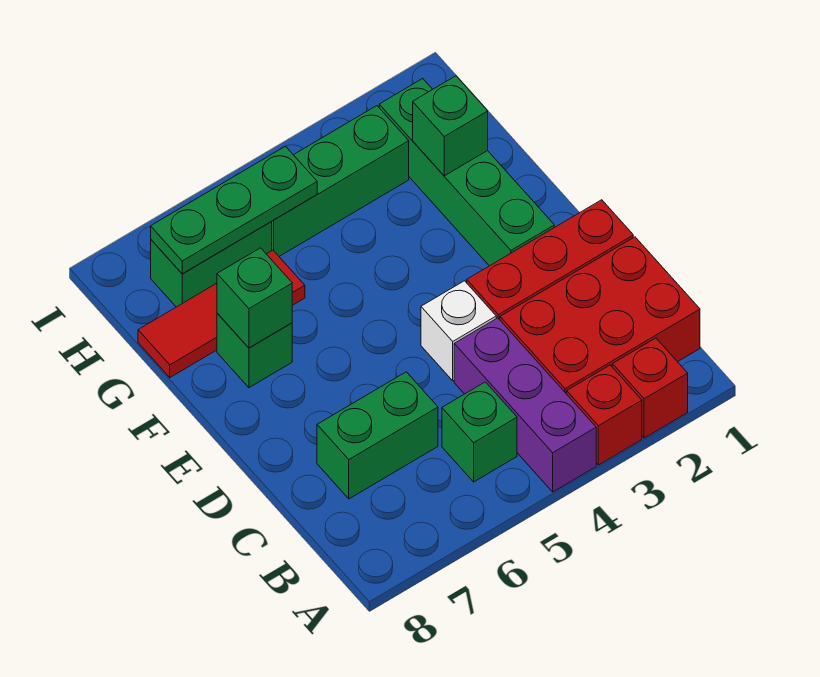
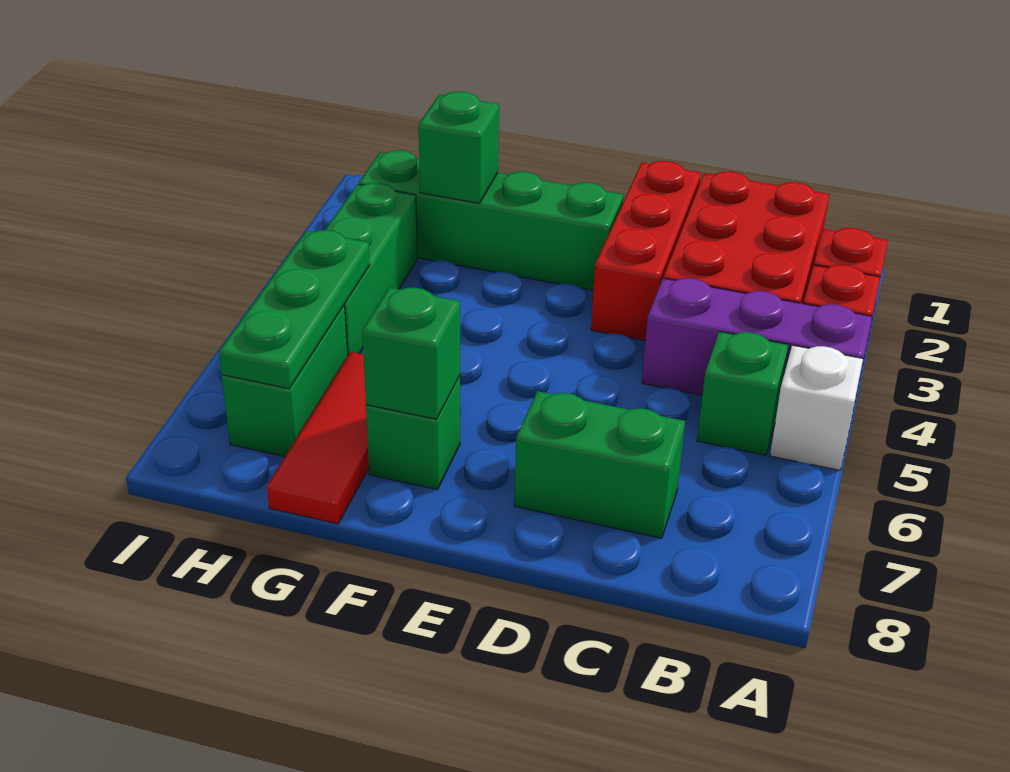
green 1x2 brick [317,372,438,499] -> green 1x2 brick turned to [514,391,685,538]
white 1x1 brick [421,281,496,381] -> white 1x1 brick moved to [770,345,863,470]

